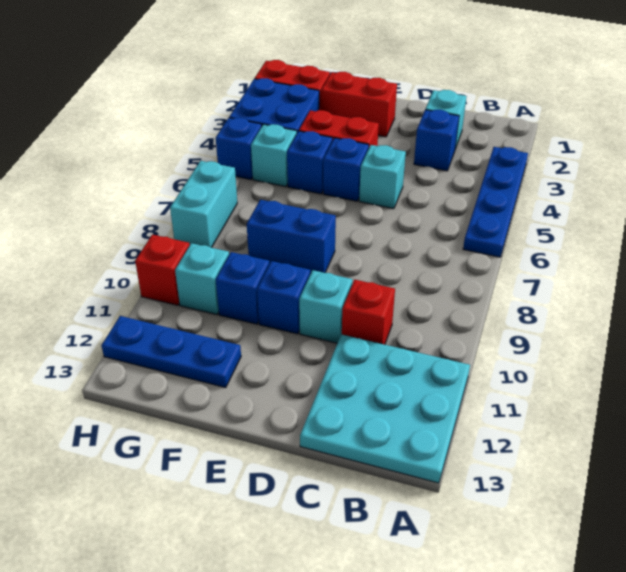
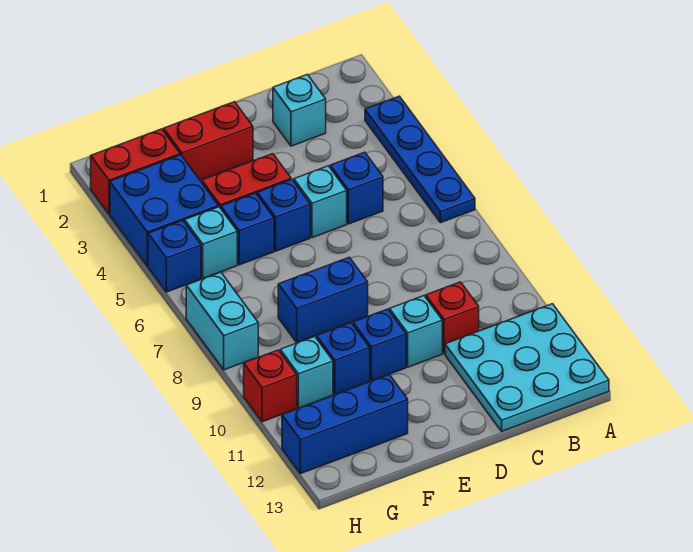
blue 1x1 brick [414,110,459,171] -> blue 1x1 brick moved to [330,152,383,224]
blue 1x3 plate [102,316,241,388] -> blue 1x3 brick [282,375,408,474]

